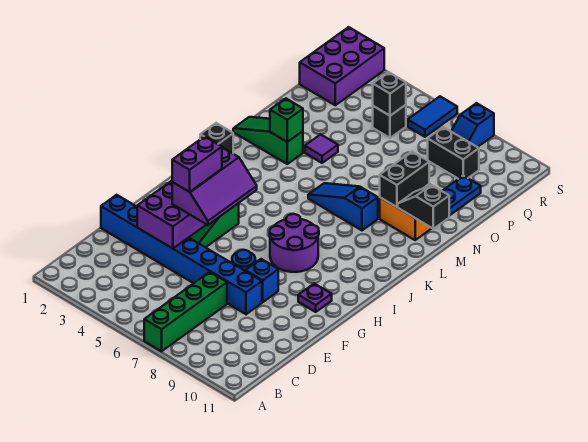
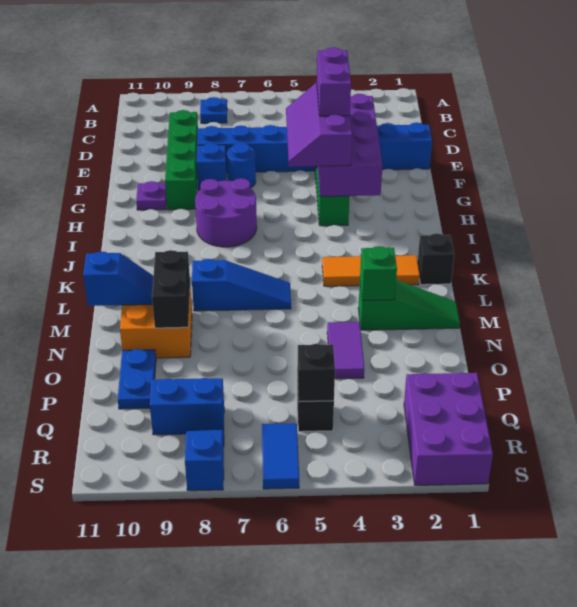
green 1x4 brick [144,272,227,351] -> green 1x4 brick moved to [165,110,198,210]
none -> blue 1x1 plate [200,97,227,123]
none -> orange 1x3 tile [322,255,420,286]
black 1x2 slope [398,185,449,229] -> blue 1x2 slope [83,251,153,306]
purple 1x1 tile [305,134,338,163] -> purple 1x2 tile [327,322,364,379]
black 1x2 brick [428,127,479,179] -> blue 1x2 brick [150,378,224,435]

